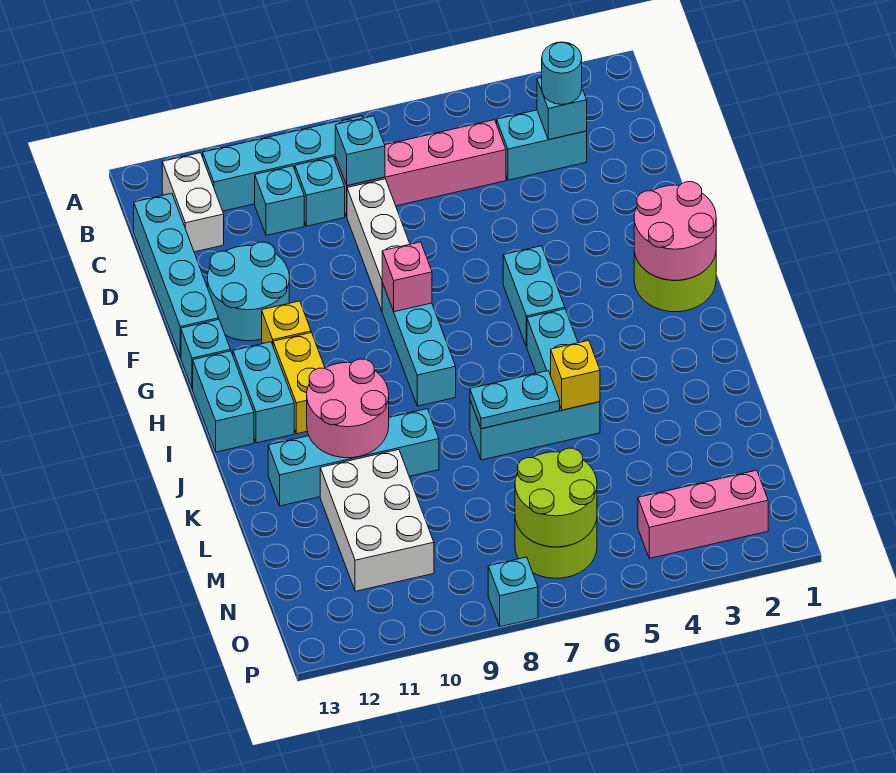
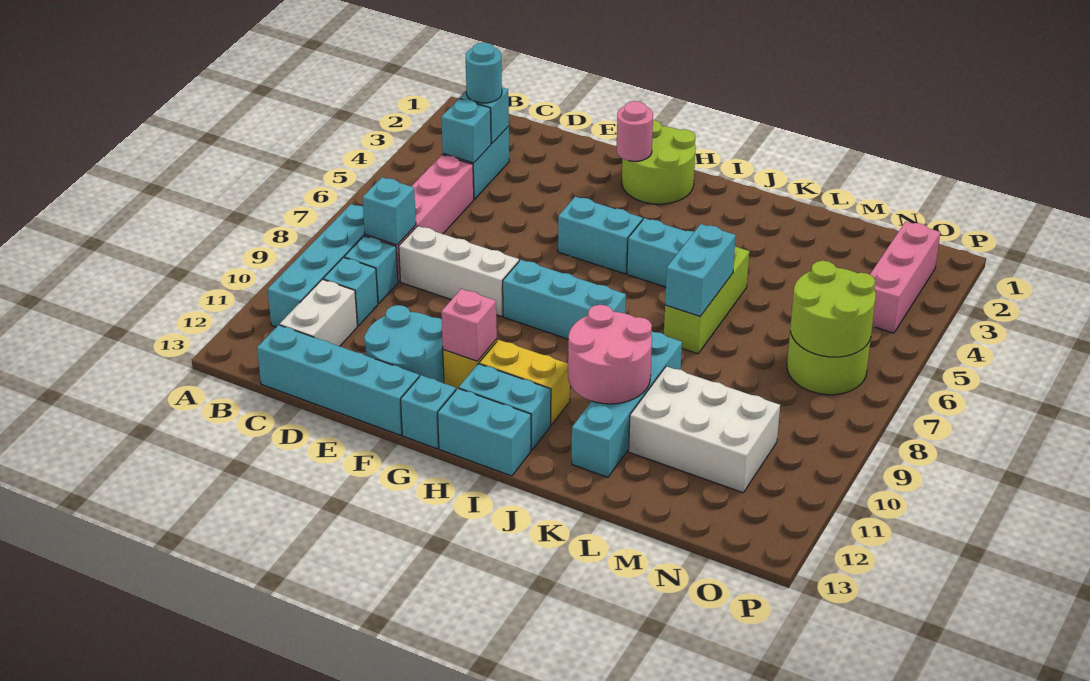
white 1x2 brick [162,153,224,252] -> white 1x2 brick turned to [280,279,357,346]
pink 2x2 round brick [634,182,716,280] -> pink 1x1 round brick [617,101,653,161]
pink 1x1 brick [382,242,432,312] -> pink 1x1 brick moved to [441,289,497,361]
cyan 1x3 brick [470,401,600,460] -> lime 1x3 brick [664,247,749,354]
yellow 1x1 brick [551,340,600,410] -> none
cyan 1x2 plate [470,371,560,429] -> cyan 1x2 brick [665,224,736,316]
cyan 1x1 brick [488,557,538,627] -> cyan 1x1 brick moved to [441,99,491,163]

